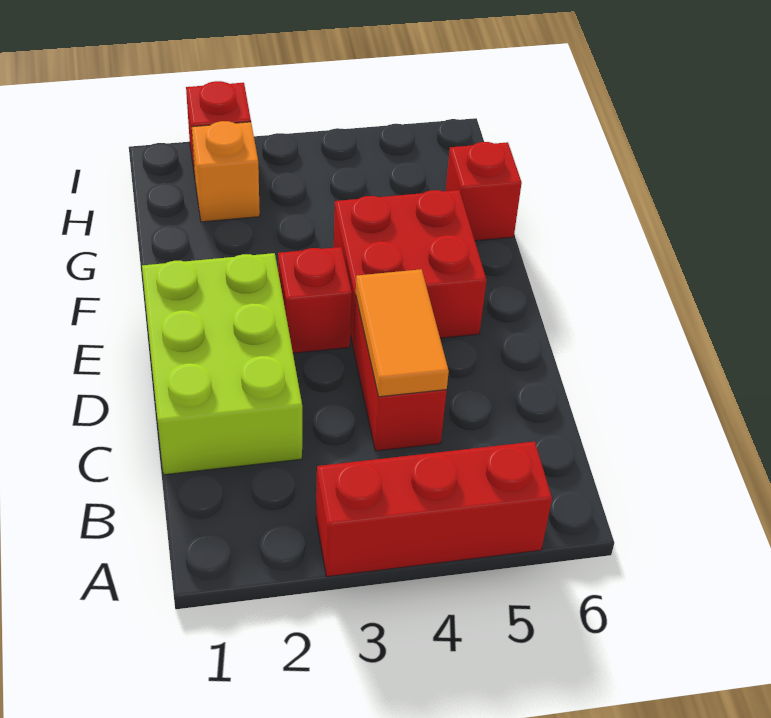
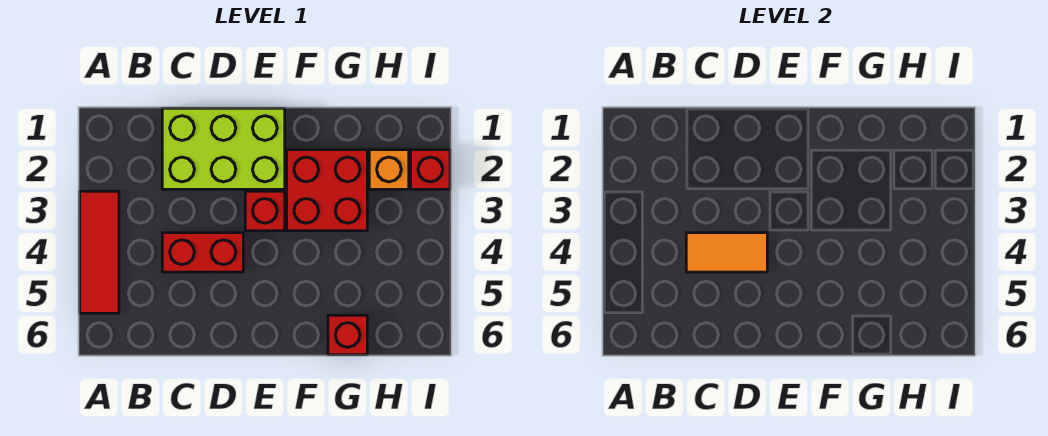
red 1x3 brick [316,442,552,577] -> red 1x3 tile [80,191,119,313]
red 2x2 brick [334,190,486,347] -> red 2x2 brick moved to [287,150,367,231]

